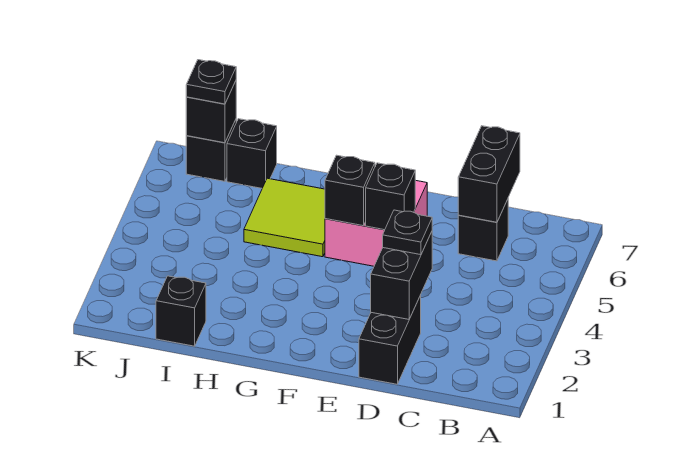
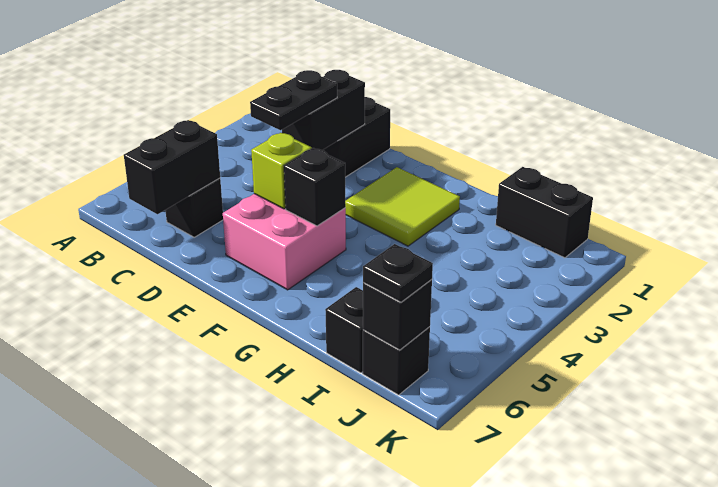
black 1x1 plate [383,210,432,255] -> black 1x2 plate [250,70,337,130]
black 1x1 brick [366,163,415,230] -> lime 1x1 brick [251,133,312,209]
lime 2x2 tile [244,178,325,257] -> lime 2x2 tile moved to [345,167,460,246]
black 1x1 brick [156,276,206,346] -> black 1x2 brick [496,167,593,258]

